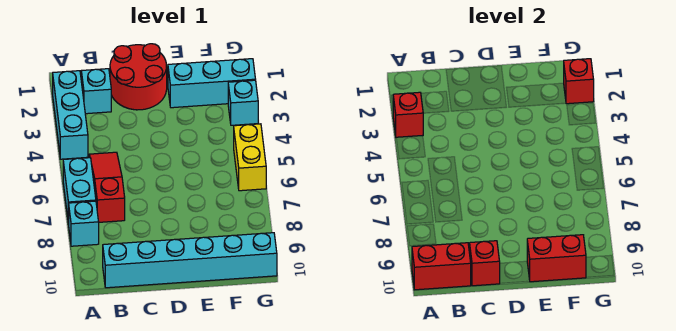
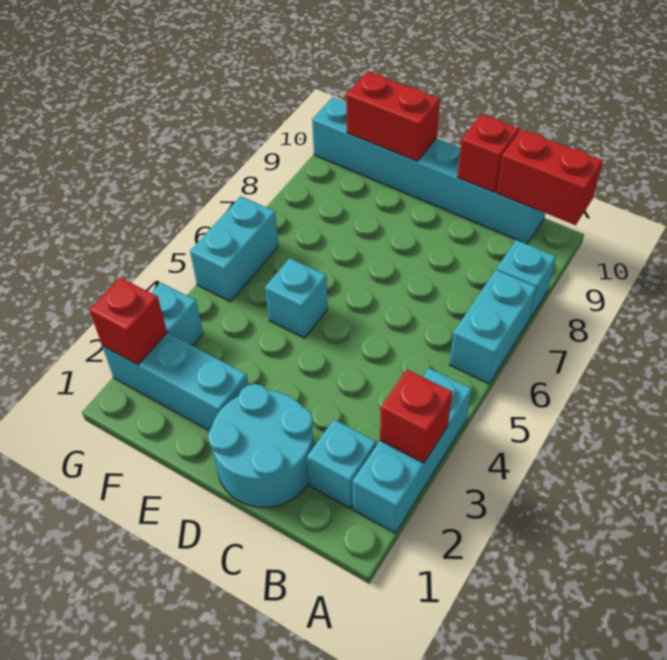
red 1x3 slope [89,152,125,222] -> none
red 2x2 round brick [110,44,167,110] -> cyan 2x2 round brick [208,384,314,507]
none -> cyan 1x1 brick [265,258,328,338]
yellow 1x2 brick [234,124,266,191] -> cyan 1x2 brick [190,196,279,302]

